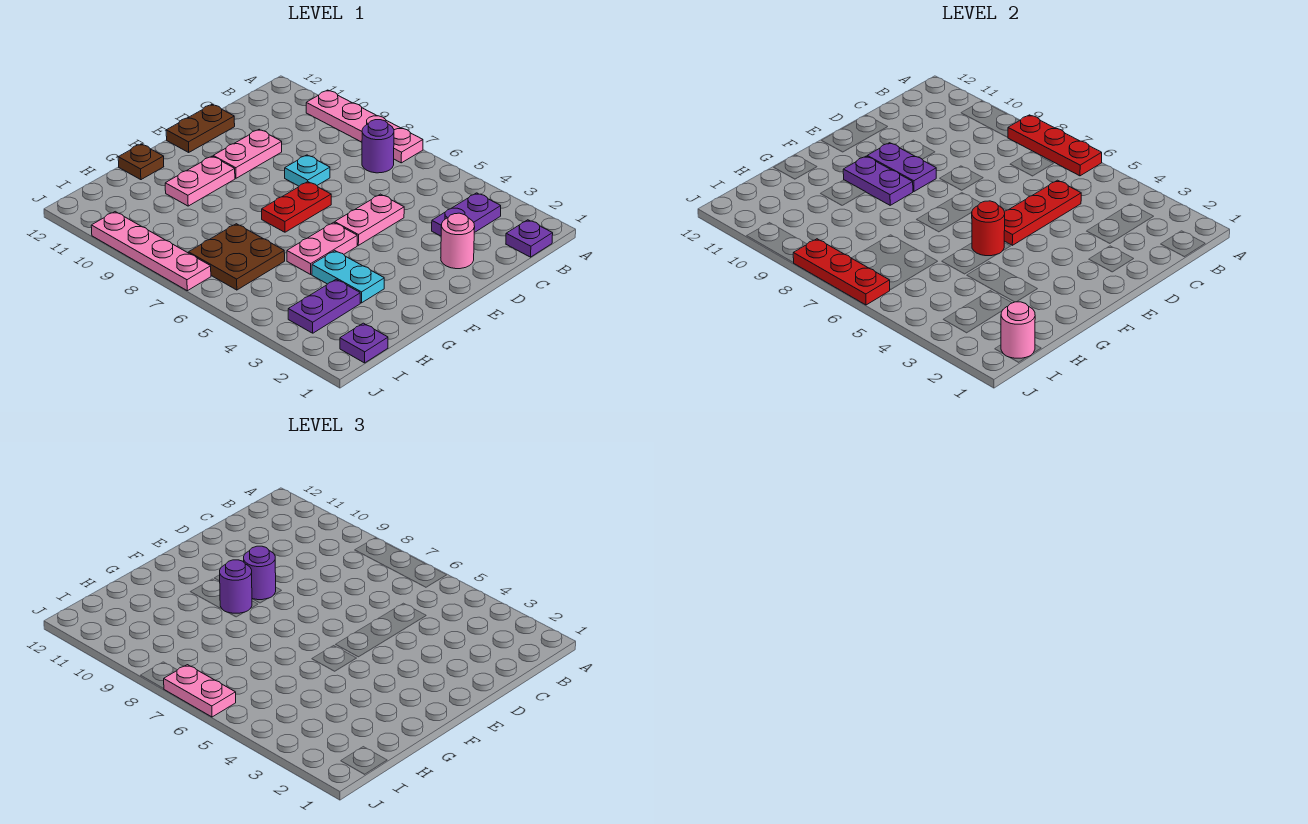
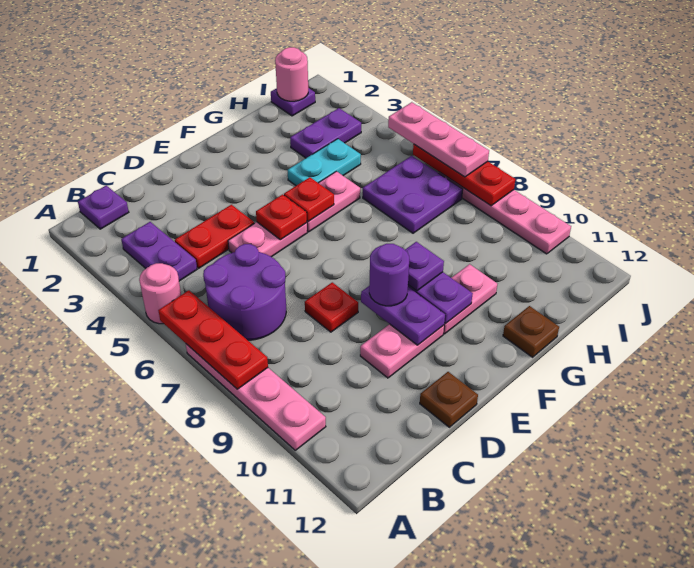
purple 1x2 plate [432,193,501,236] -> purple 1x2 plate turned to [121,222,197,281]
purple 1x1 round brick [362,120,394,173] -> purple 2x2 round brick [203,244,286,340]
red 1x3 plate [1004,180,1081,245] -> red 1x1 plate [256,195,307,240]
pink 1x1 round brick [441,213,475,269] -> pink 1x1 round brick moved to [139,263,181,324]
cyan 1x1 plate [285,155,330,186] -> red 1x1 plate [305,282,358,332]
brown 1x2 plate [166,104,235,152] -> brown 1x1 plate [420,372,478,427]
red 1x2 plate [262,182,331,232] -> red 1x2 plate moved to [175,205,254,268]
red 1x1 round brick [971,201,1005,256] -> red 1x1 plate [284,177,334,221]
purple 1x1 round brick [220,560,252,613] -> purple 1x1 plate [405,242,444,291]
cyan 1x2 plate [312,251,384,303] -> cyan 1x2 plate turned to [287,139,361,186]
brown 2x2 plate [189,224,285,290] -> purple 2x2 plate [363,156,463,233]
pink 1x2 plate [164,665,236,717] -> pink 1x3 plate [388,102,489,177]

